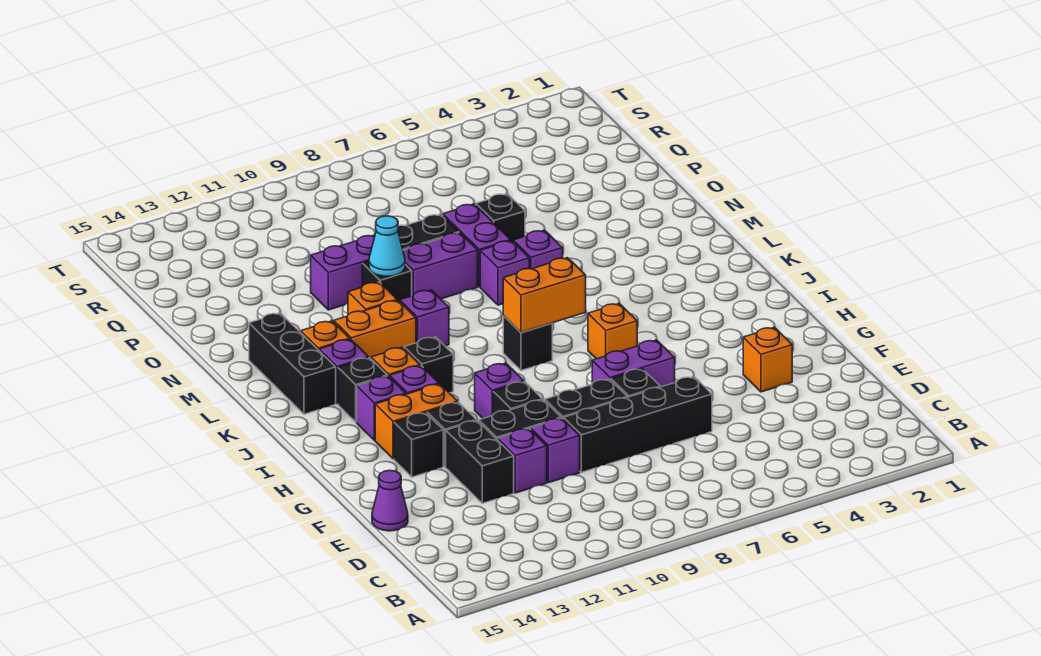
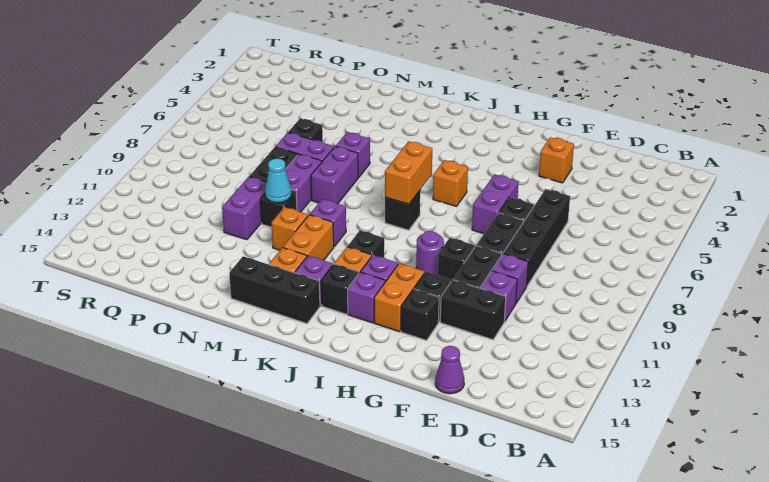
purple 1x1 brick [475,363,524,418] -> purple 1x1 round brick [416,231,444,274]
purple 1x1 brick [480,241,529,305] -> purple 1x2 brick [311,146,358,203]

